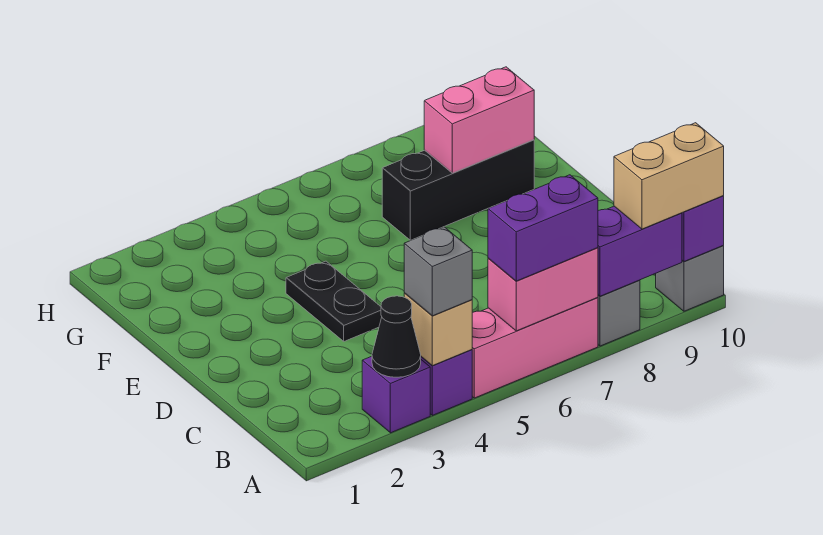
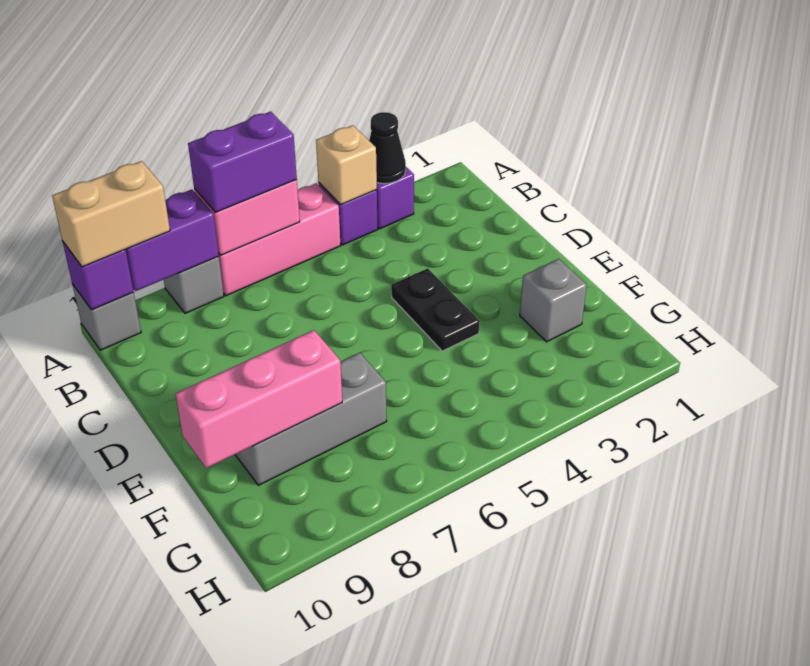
grey 1x1 brick [404,227,472,316] -> grey 1x1 brick moved to [520,259,587,342]
black 1x3 brick [382,140,534,240] -> grey 1x3 brick [235,353,387,485]
pink 1x2 brick [424,67,534,173] -> pink 1x3 brick [175,330,342,468]

